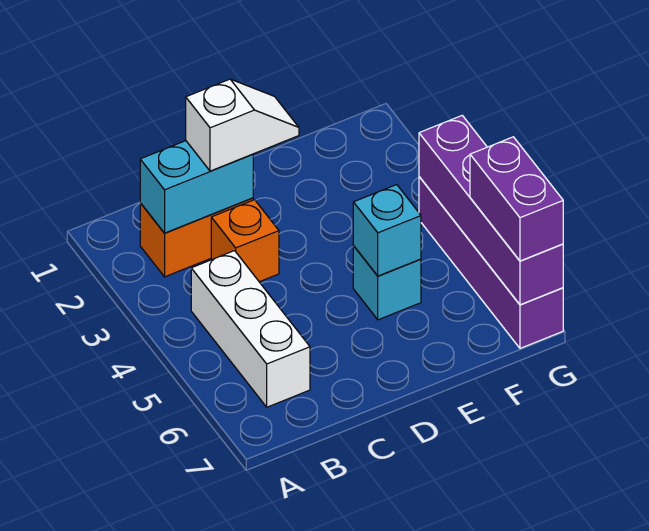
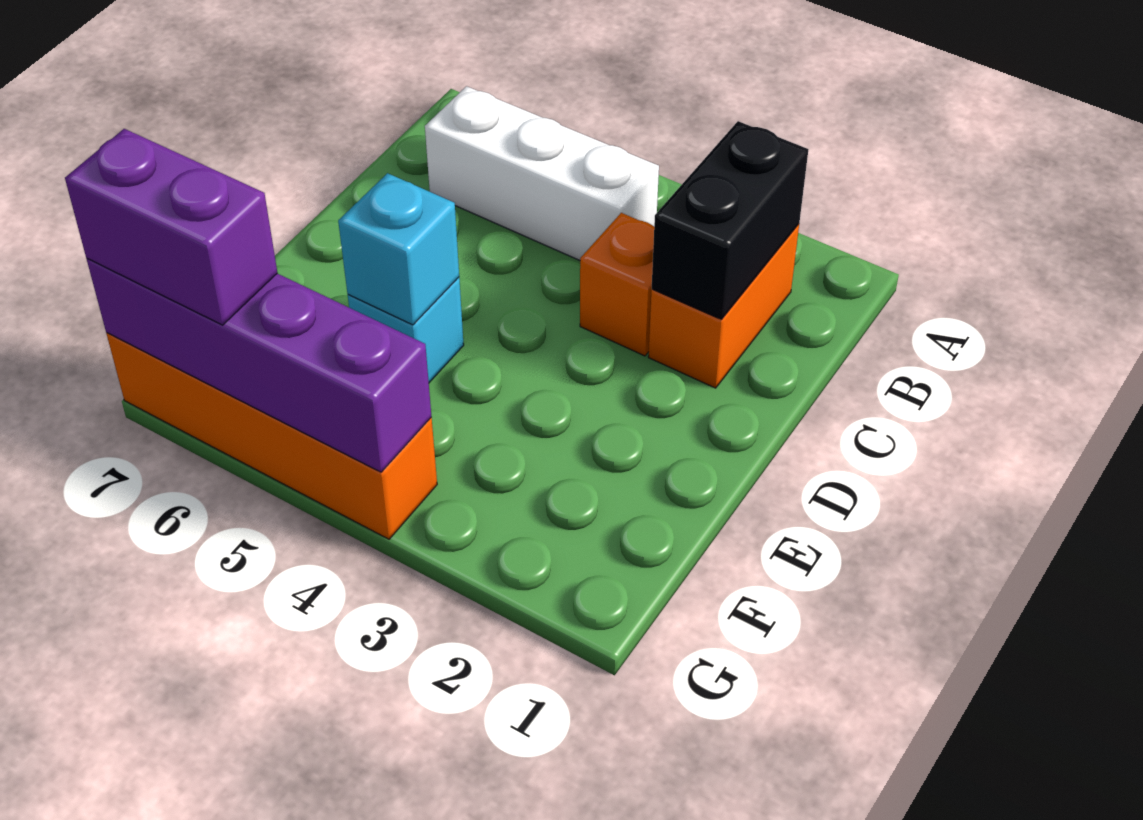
cyan 1x2 brick [140,141,253,233] -> black 1x2 brick [652,121,808,320]
white 1x2 slope [186,79,299,171] -> none
purple 1x4 brick [419,177,563,348] -> orange 1x4 brick [106,333,437,539]

